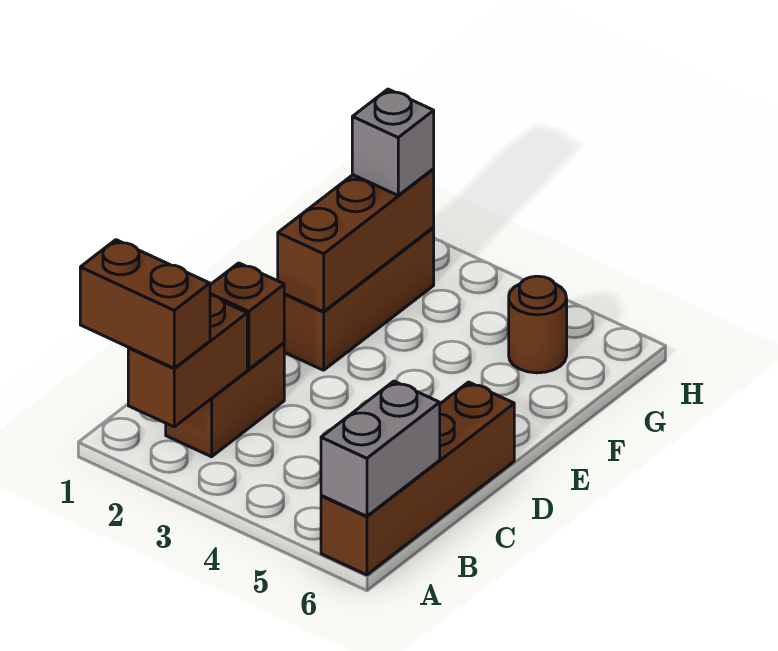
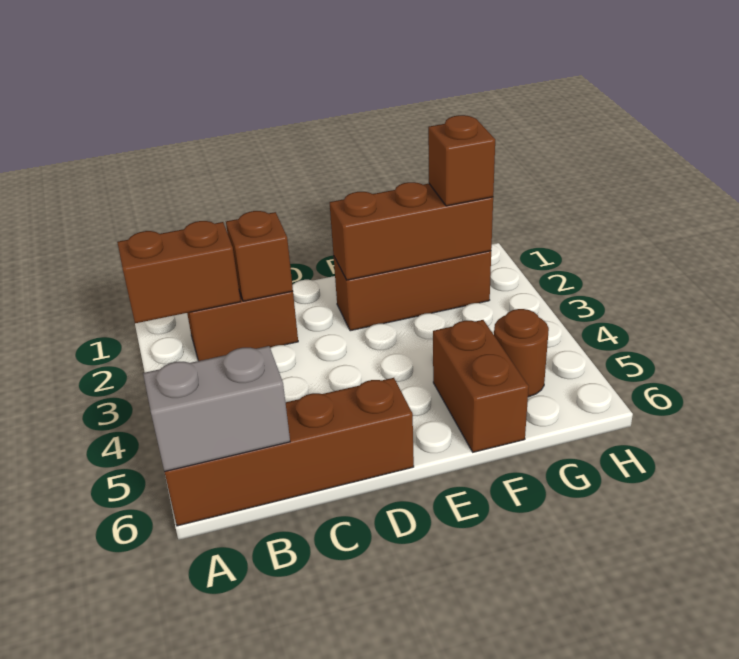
brown 1x2 brick [80,240,210,368] -> brown 1x2 brick moved to [433,320,529,452]
grey 1x1 brick [352,89,434,195] -> brown 1x1 brick [428,115,495,206]

